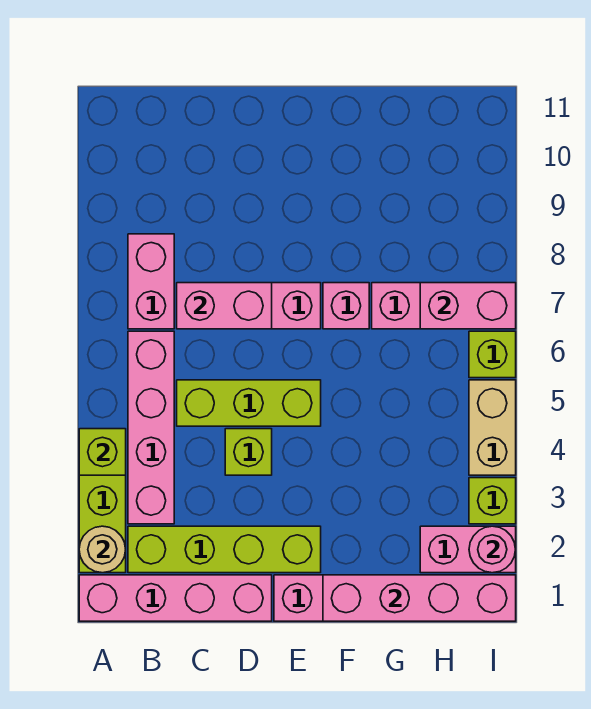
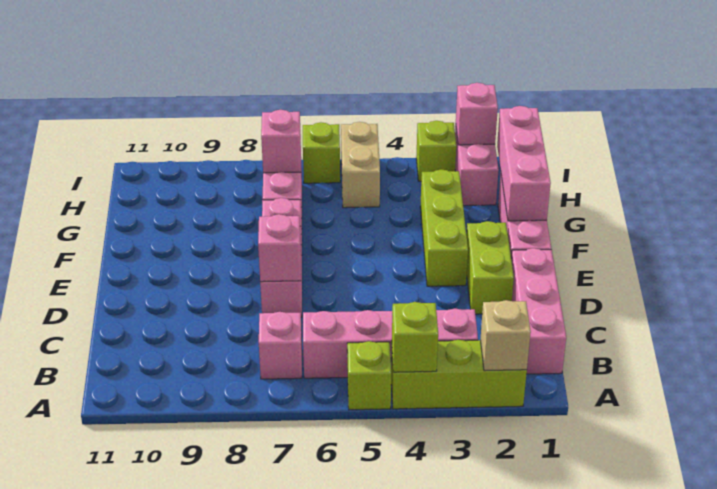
pink 1x4 brick [79,575,272,621] -> pink 1x3 brick [511,248,566,374]
tan 1x1 round brick [79,526,126,573] -> tan 1x1 brick [480,300,531,371]
lime 1x4 brick [128,526,321,573] -> lime 1x2 brick [466,221,514,314]
pink 1x2 brick [128,234,174,329] -> pink 1x1 brick [259,312,302,379]
lime 1x3 brick [177,380,321,426] -> lime 1x3 brick moved to [420,169,468,286]
pink 1x2 brick [177,283,272,329] -> pink 1x1 brick [258,214,301,282]
lime 1x1 brick [225,429,272,475] -> lime 1x1 brick moved to [347,341,391,410]
pink 1x4 brick [323,575,516,621] -> pink 1x3 brick [497,106,551,221]
pink 1x2 brick [420,283,516,329] -> pink 1x1 brick [261,110,301,173]
pink 1x1 round brick [469,526,516,573] -> pink 1x1 brick [456,83,498,145]
tan 1x2 brick [469,380,516,475] -> tan 1x2 brick turned to [341,122,380,208]

